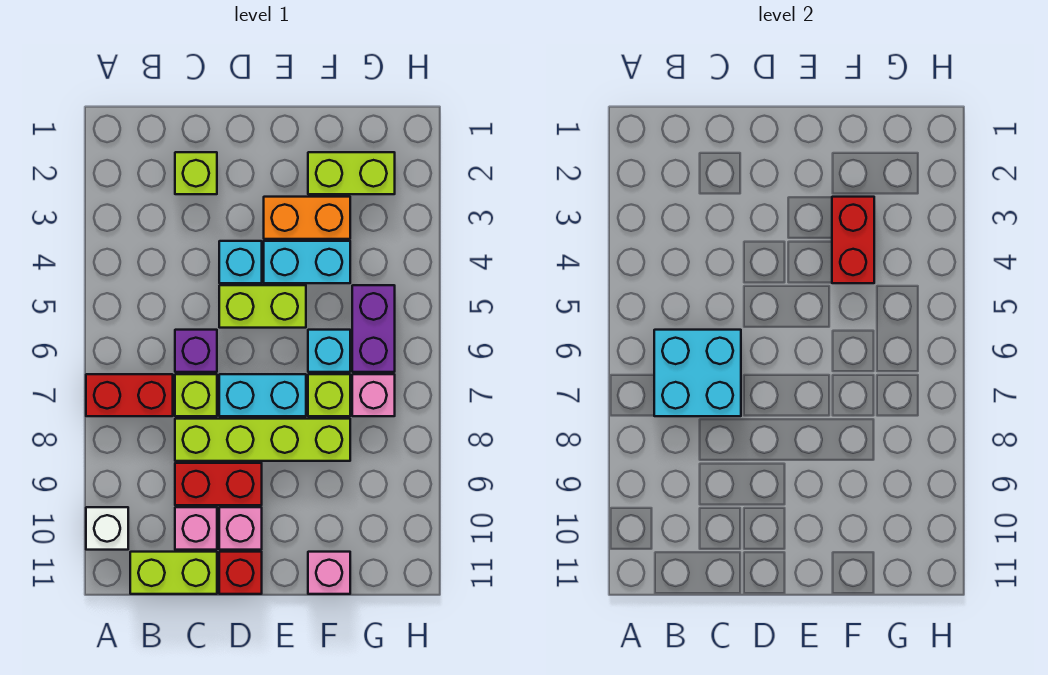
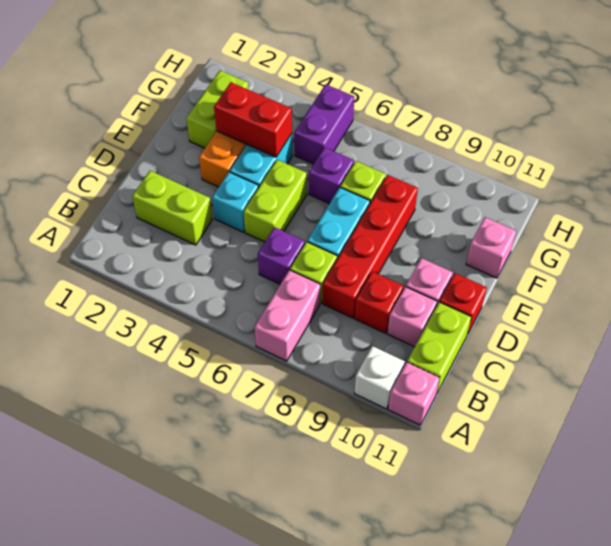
red 1x2 brick [86,374,173,416] -> pink 1x2 brick [255,270,320,361]
cyan 2x2 brick [654,330,741,416] -> none
lime 1x1 brick [175,152,217,194] -> lime 1x2 brick [132,171,212,245]
lime 1x4 brick [175,419,350,461] -> red 1x4 brick [322,175,418,318]
red 1x2 brick [175,463,262,505] -> red 1x1 brick [355,272,404,333]
cyan 1x1 brick [308,330,350,372] -> purple 1x1 brick [309,147,354,204]
purple 1x2 brick [352,285,395,372] -> purple 1x2 brick turned to [294,84,354,164]
pink 1x1 brick [352,374,395,416] -> pink 1x1 brick moved to [388,362,440,425]

